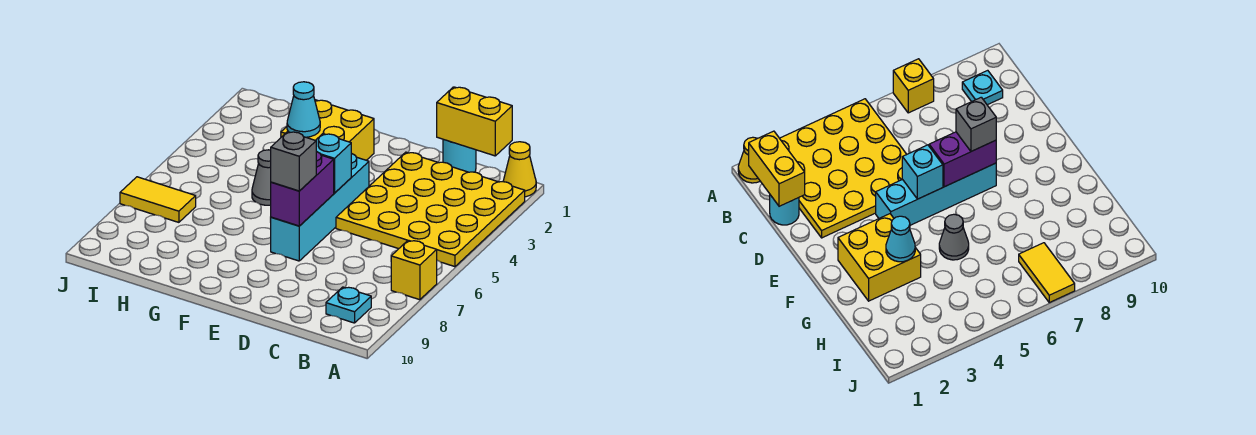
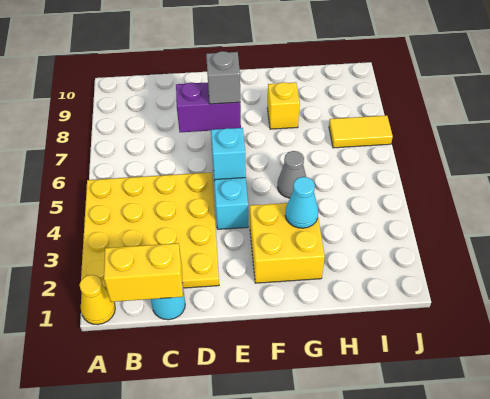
yellow 1x1 brick [391,240,437,300] -> yellow 1x1 brick moved to [267,82,300,129]
cyan 1x1 plate [326,287,371,323] -> none
purple 1x2 brick [271,151,334,226] -> purple 1x2 brick turned to [176,82,241,132]

